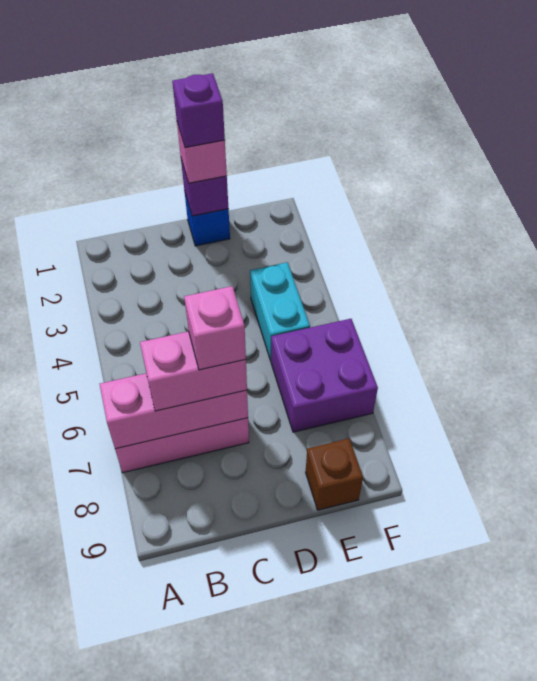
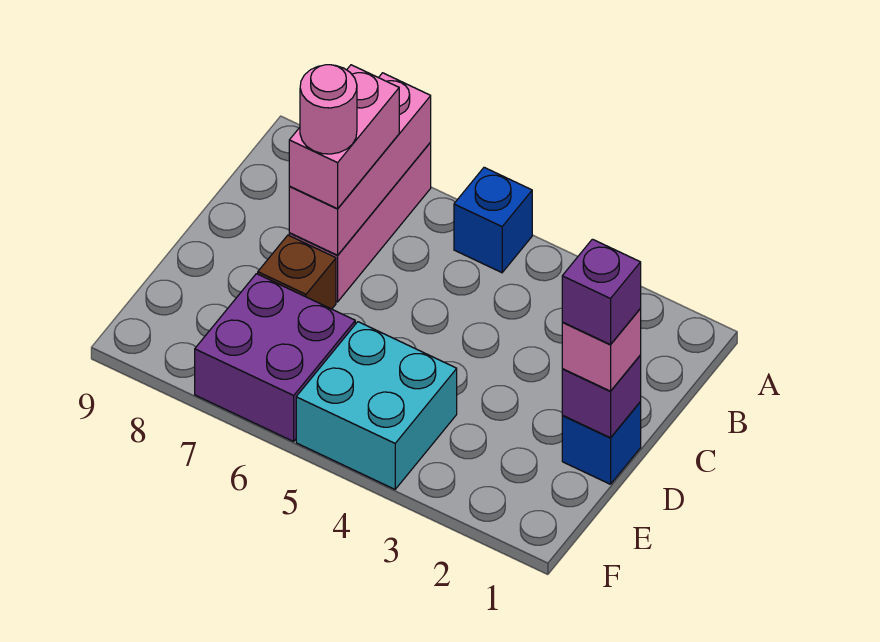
none -> blue 1x1 brick [454,167,532,273]
pink 1x1 brick [184,286,246,370] -> pink 1x1 round brick [300,65,357,154]
cyan 1x2 brick [250,262,310,361] -> cyan 2x2 brick [296,322,457,489]
brown 1x1 brick [306,439,363,510] -> brown 1x1 brick moved to [258,235,336,309]

